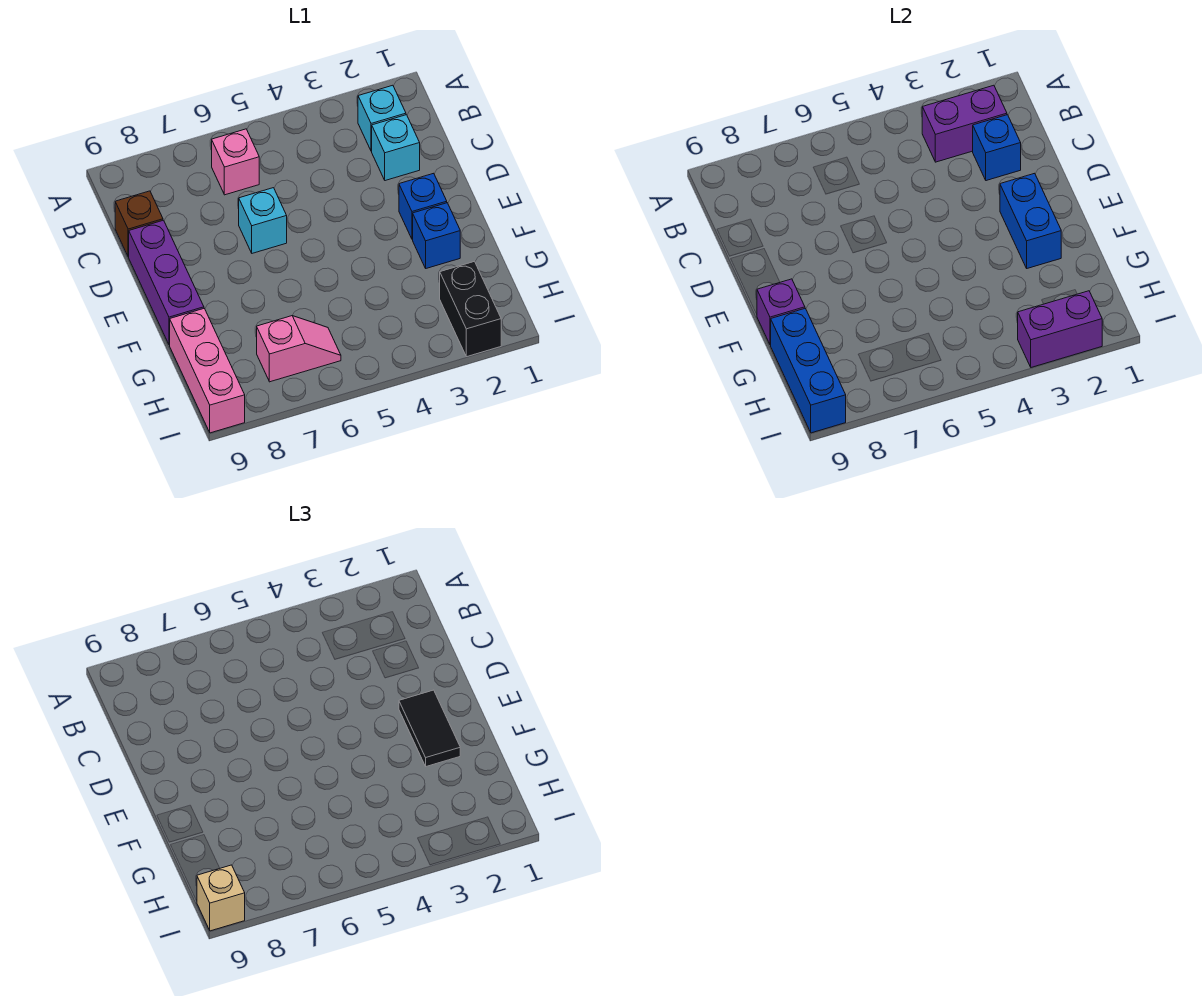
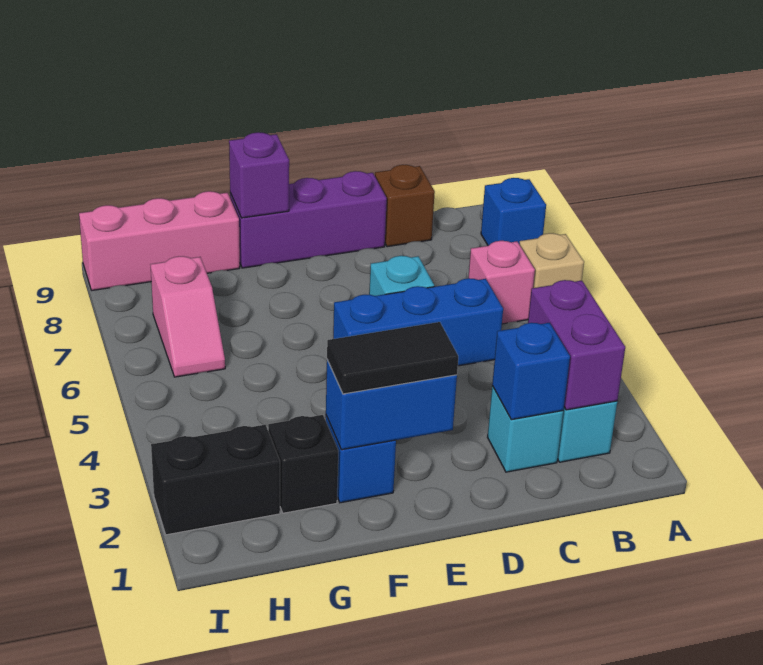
blue 1x1 brick [399,173,447,239] -> blue 1x1 brick moved to [481,178,546,246]
none -> black 1x1 brick [268,415,338,513]
blue 1x3 brick [771,309,846,433] -> blue 1x3 brick moved to [333,278,503,366]
purple 1x2 brick [1018,291,1102,367] -> none
tan 1x1 brick [197,865,245,931] -> tan 1x1 brick moved to [519,233,584,288]

